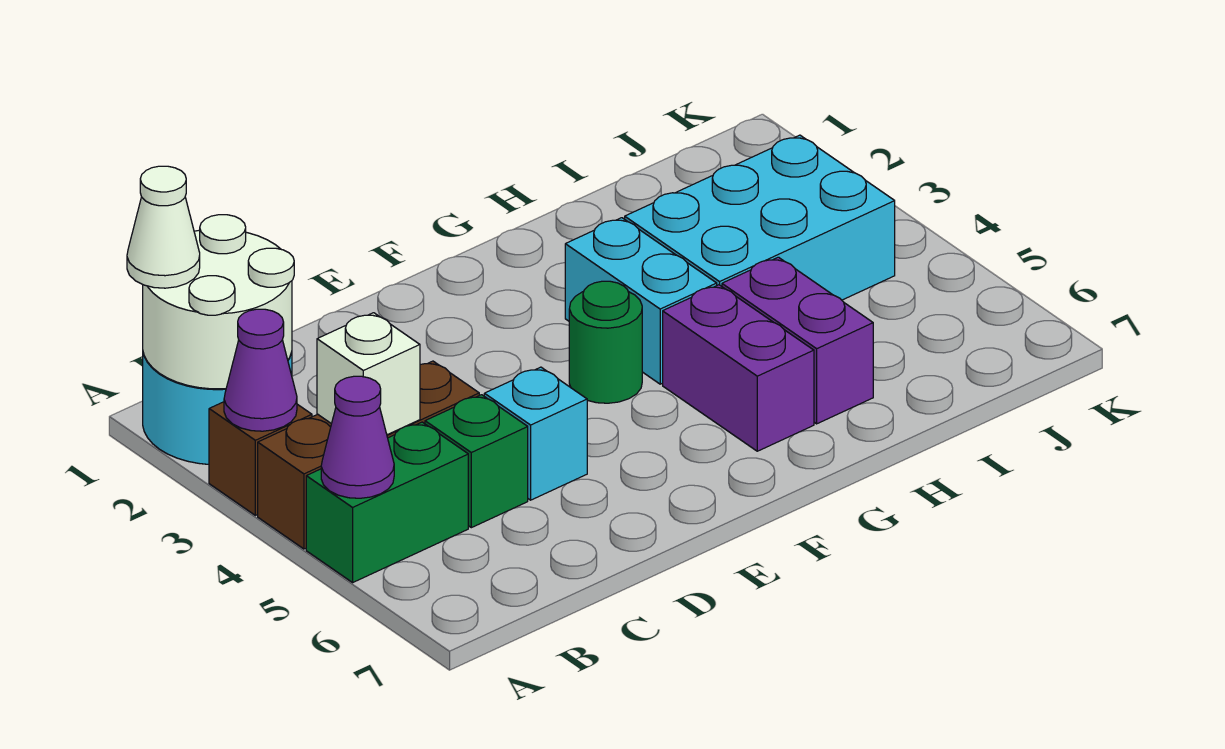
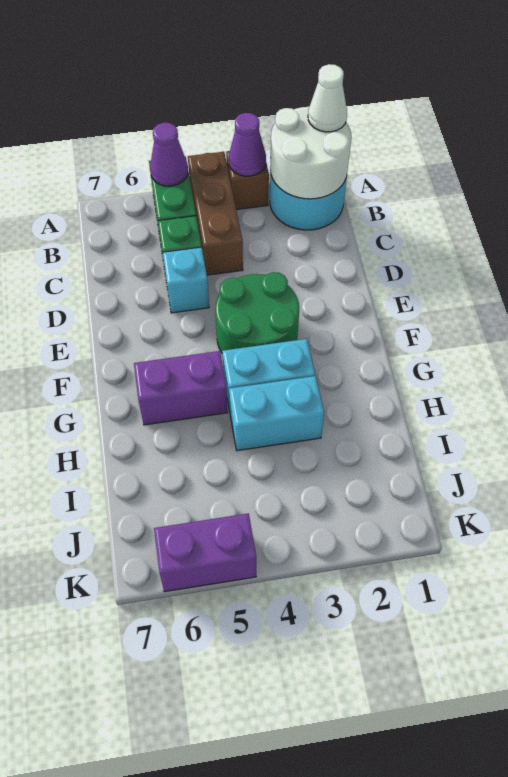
white 1x1 brick [317,313,420,435] -> none
green 1x1 round brick [569,281,642,403] -> green 2x2 round brick [215,272,299,352]
cyan 2x3 brick [625,135,895,300] -> cyan 1x2 brick [229,376,324,451]
purple 1x2 brick [722,257,873,424] -> purple 1x2 brick moved to [154,513,256,592]

